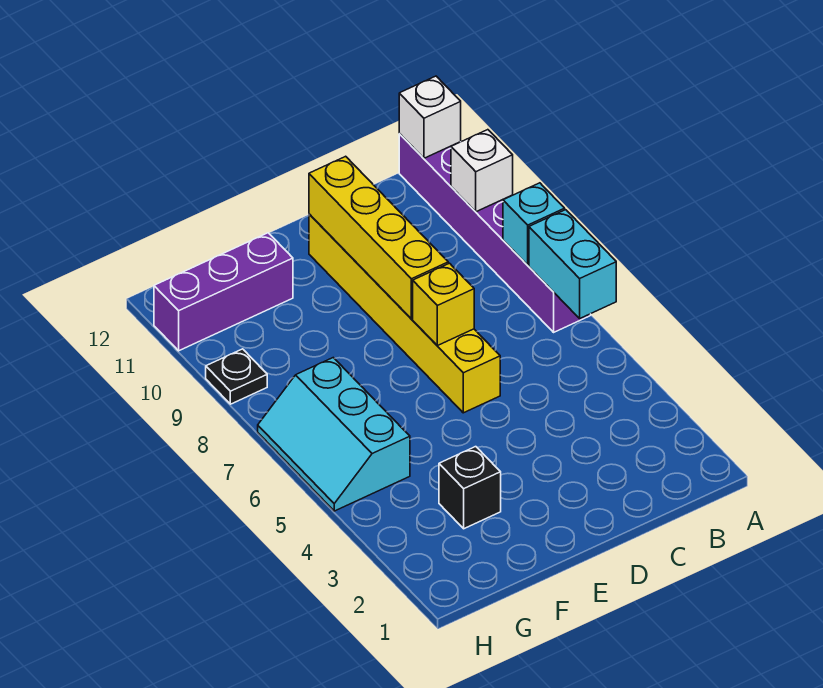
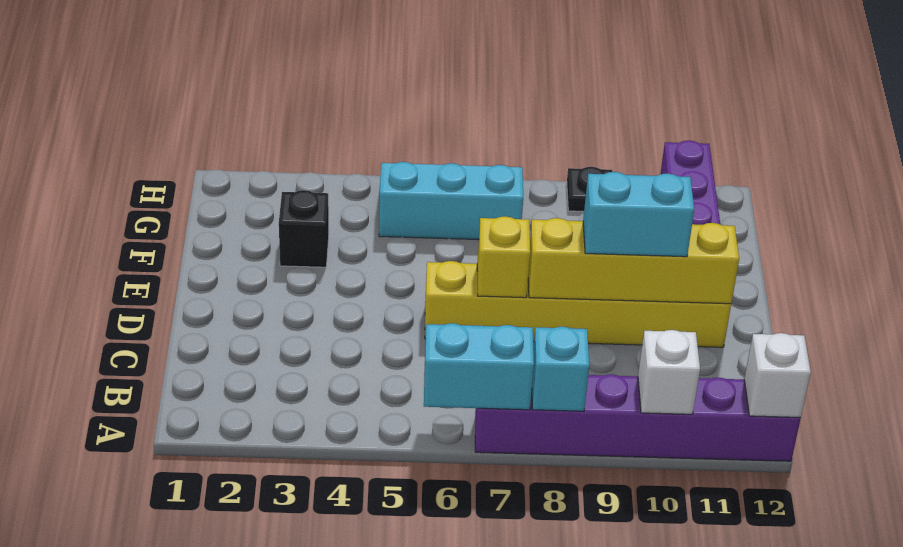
none -> cyan 1x2 brick [583,172,694,257]

